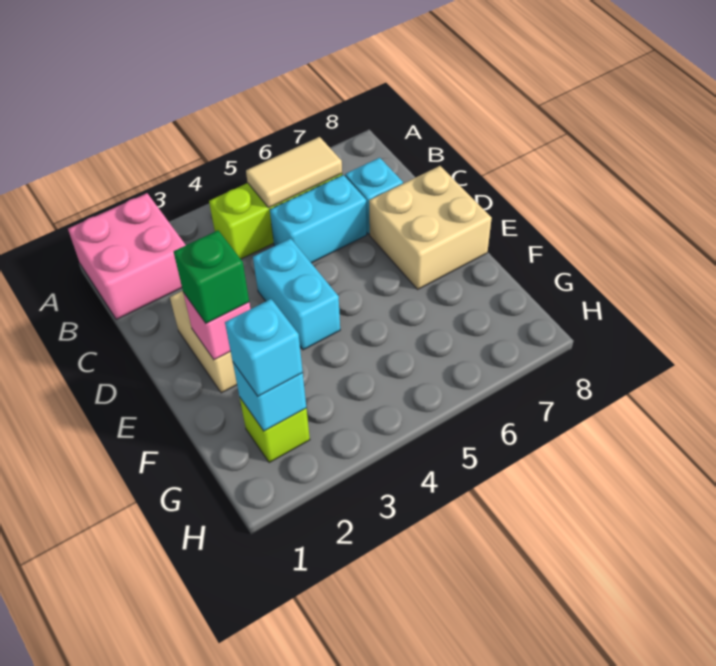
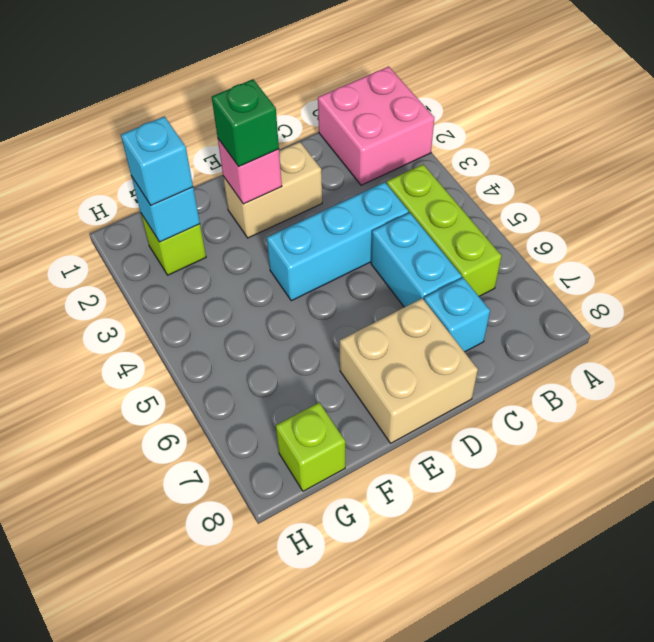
tan 1x2 tile [246,137,342,208] -> none
cyan 1x2 brick [253,238,340,350] -> cyan 1x3 brick [267,182,409,301]
none -> lime 1x1 brick [276,403,345,491]

